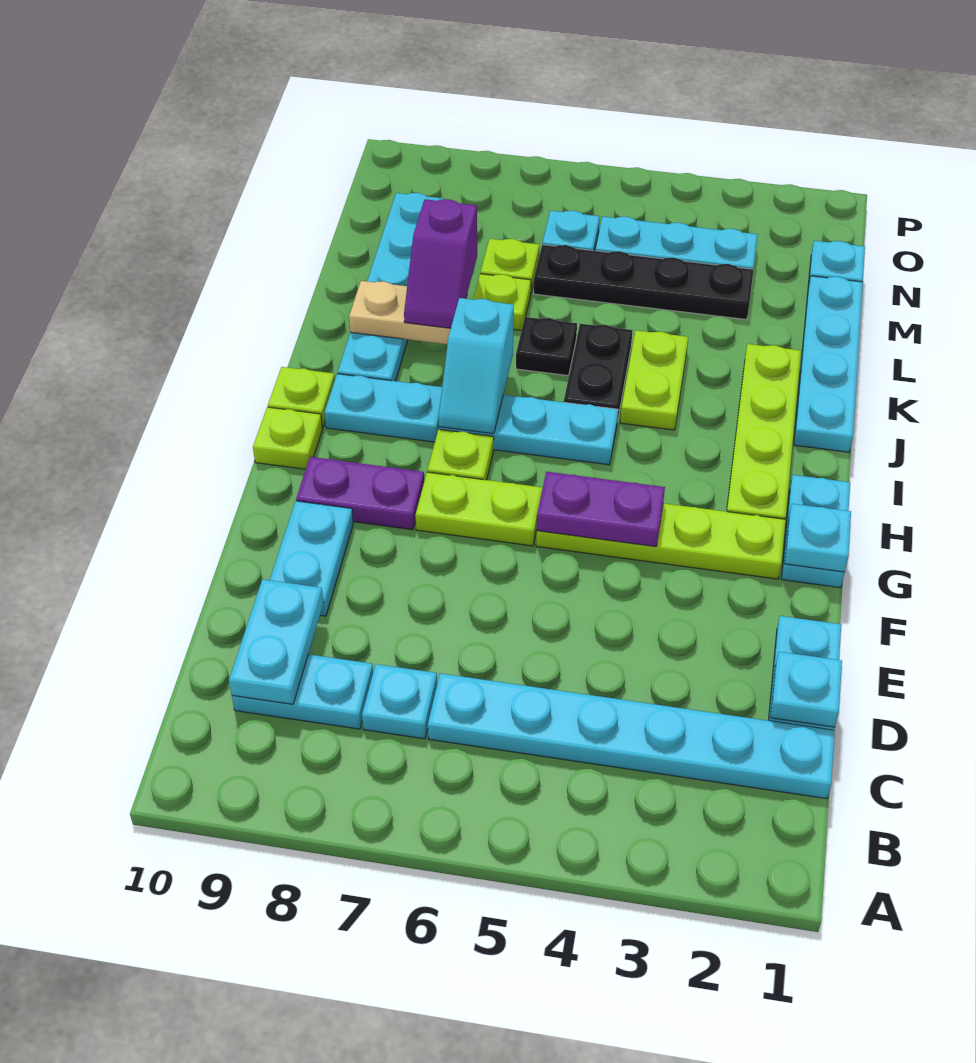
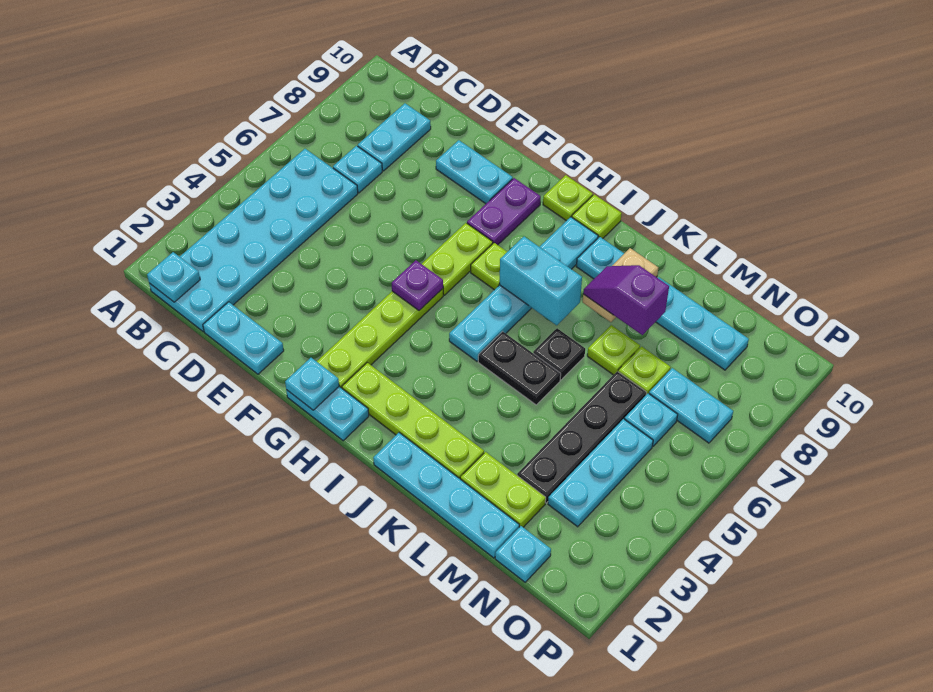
cyan 1x6 plate [428,673,835,799] -> cyan 2x6 plate [149,149,358,332]
cyan 1x2 plate [229,579,324,704] -> cyan 1x2 plate moved to [649,368,733,443]
cyan 1x1 plate [771,652,842,727] -> cyan 1x1 plate moved to [147,252,200,302]
purple 1x2 plate [537,472,665,547] -> purple 1x1 plate [392,260,443,310]
cyan 1x2 slope [439,298,514,434] -> cyan 1x2 brick [499,237,582,325]
lime 1x2 plate [620,330,688,430] -> lime 1x2 plate moved to [460,452,546,527]

